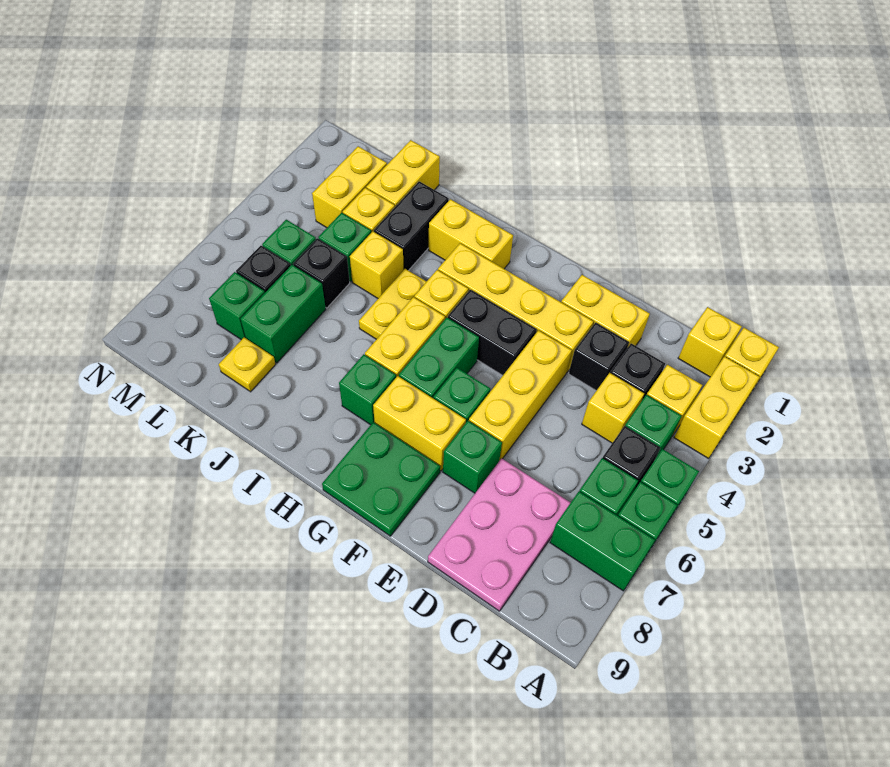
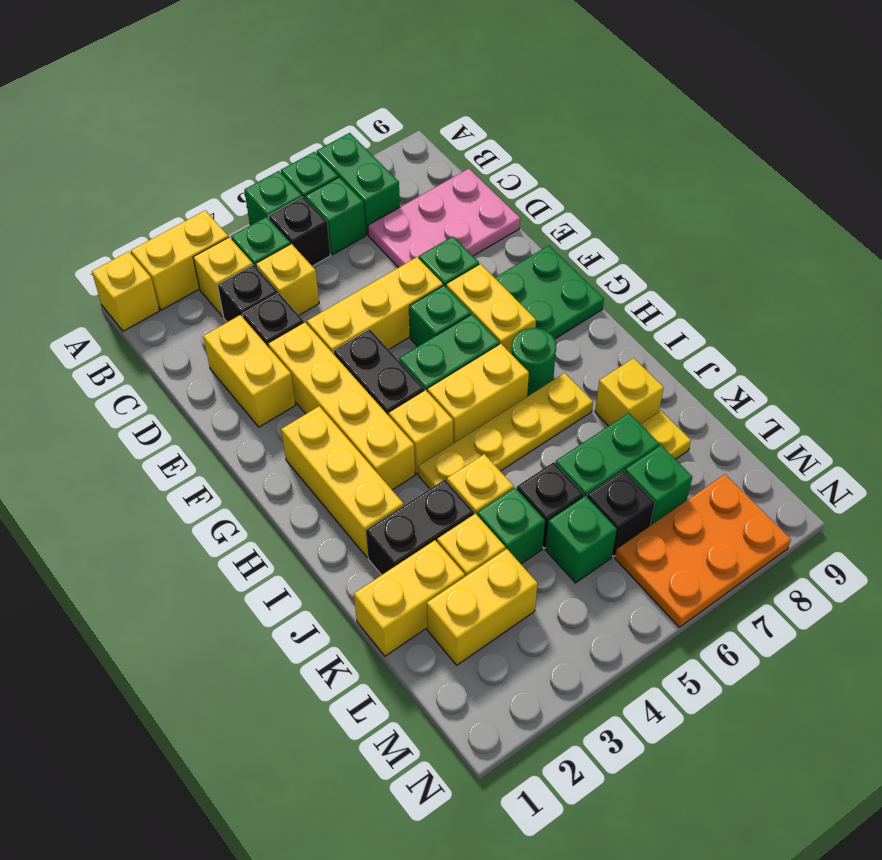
yellow 1x1 brick [678,307,742,377] -> yellow 1x1 brick moved to [595,358,664,426]
yellow 1x2 brick [429,199,513,269] -> yellow 1x3 brick [281,406,404,558]
green 1x1 brick [339,354,396,425] -> green 1x1 round brick [511,328,556,396]
yellow 1x2 plate [359,269,427,339] -> yellow 1x4 plate [418,373,593,489]
none -> orange 2x3 plate [615,474,791,627]

